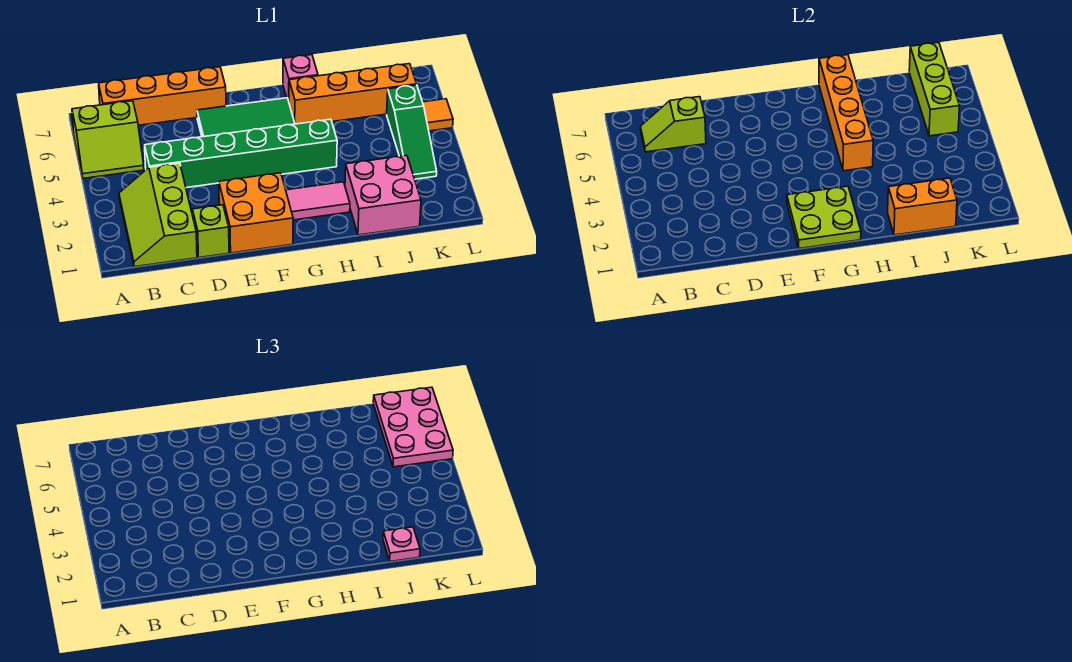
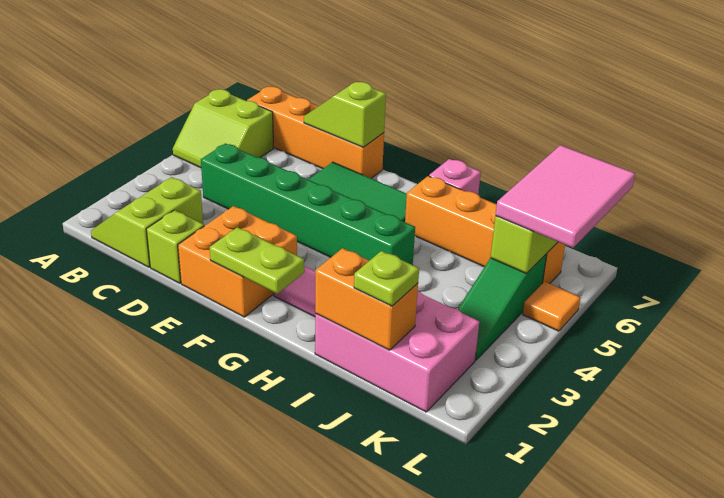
lime 2x3 slope [119,163,197,267] -> lime 2x2 slope [91,177,203,267]
lime 1x2 slope [641,97,706,152] -> lime 1x2 slope moved to [304,82,386,147]
lime 2x2 plate [787,186,861,249] -> lime 1x2 plate [210,227,304,294]
orange 1x4 brick [819,55,873,171] -> none
pink 2x2 brick [345,155,421,235] -> pink 2x3 brick [315,291,479,412]
pink 1x1 plate [383,527,420,562] -> lime 1x1 plate [354,251,419,306]
pink 2x3 plate [373,387,453,467] -> pink 2x3 tile [495,145,635,248]

